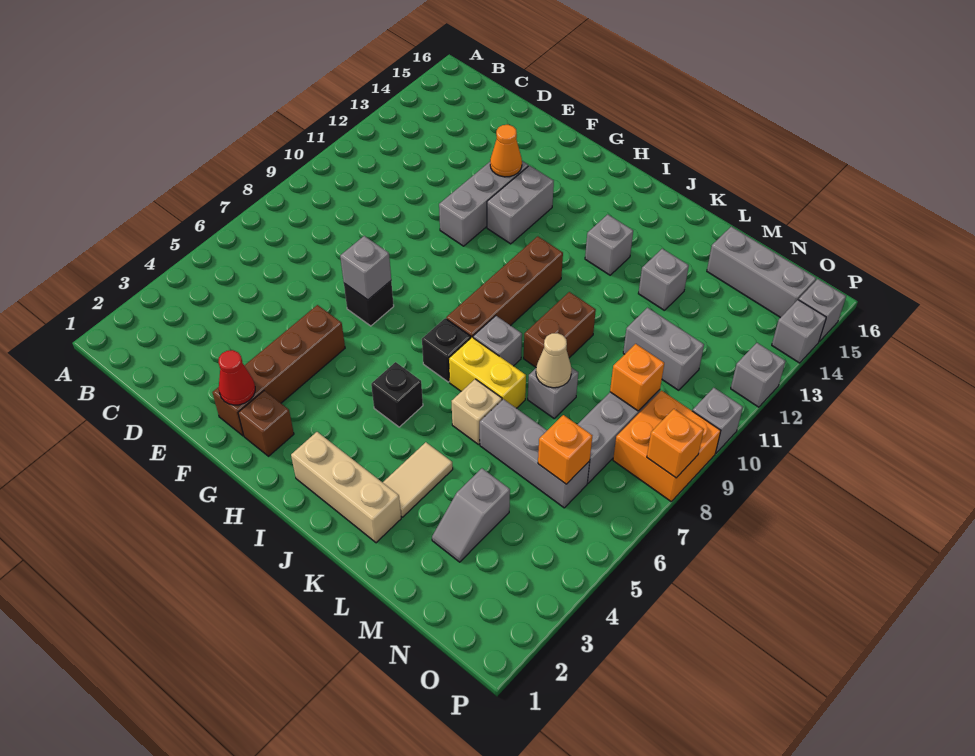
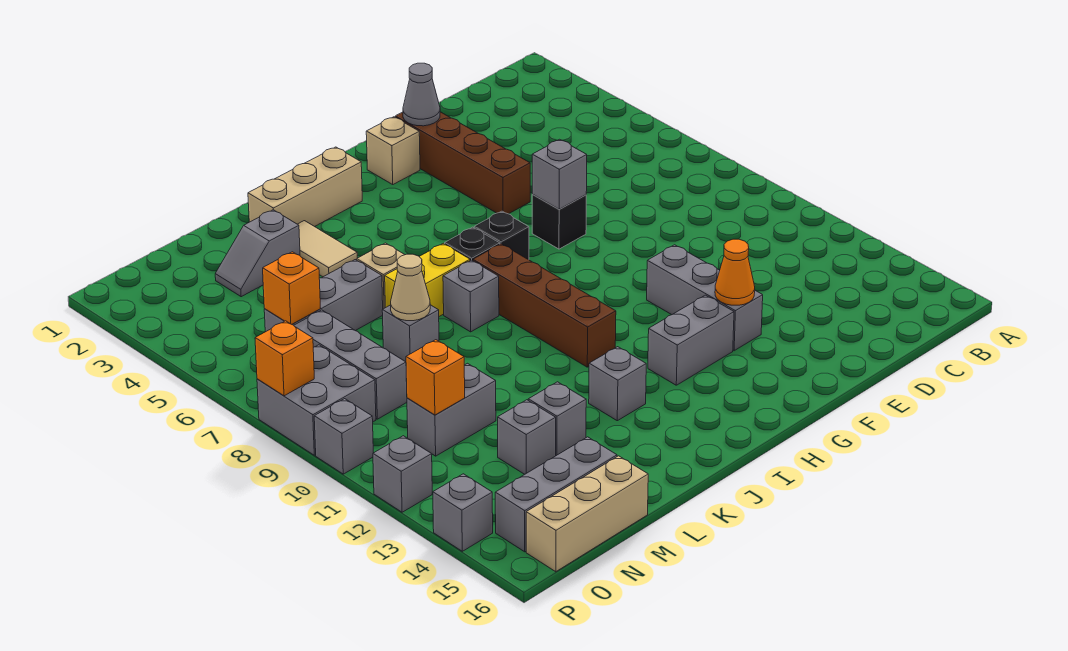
red 1x1 cone [219,350,255,405] -> grey 1x1 cone [403,63,440,126]
brown 1x1 brick [238,391,294,456] -> tan 1x1 brick [366,117,420,184]
grey 1x2 brick [487,166,554,244] -> grey 1x2 brick turned to [648,295,734,385]
black 1x1 brick [371,362,423,427] -> black 1x1 brick moved to [474,211,529,260]
brown 1x2 brick [524,292,596,367] -> none
grey 1x2 slope [432,469,510,562] -> grey 1x2 slope turned to [215,210,300,297]
none -> tan 1x3 brick [526,456,648,572]
orange 1x1 brick [610,344,664,411] -> orange 1x1 brick moved to [406,340,465,415]
orange 2x2 brick [613,391,721,501] -> grey 2x2 brick [257,345,376,455]
grey 1x1 brick [799,279,846,342] -> grey 1x1 brick moved to [498,400,556,474]

